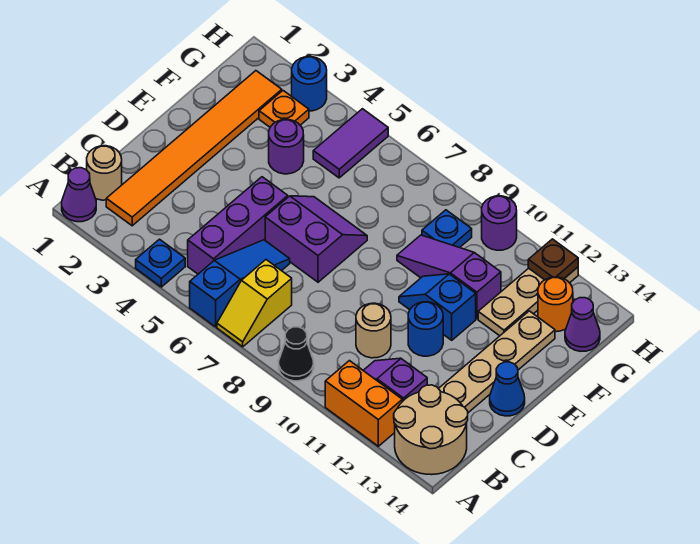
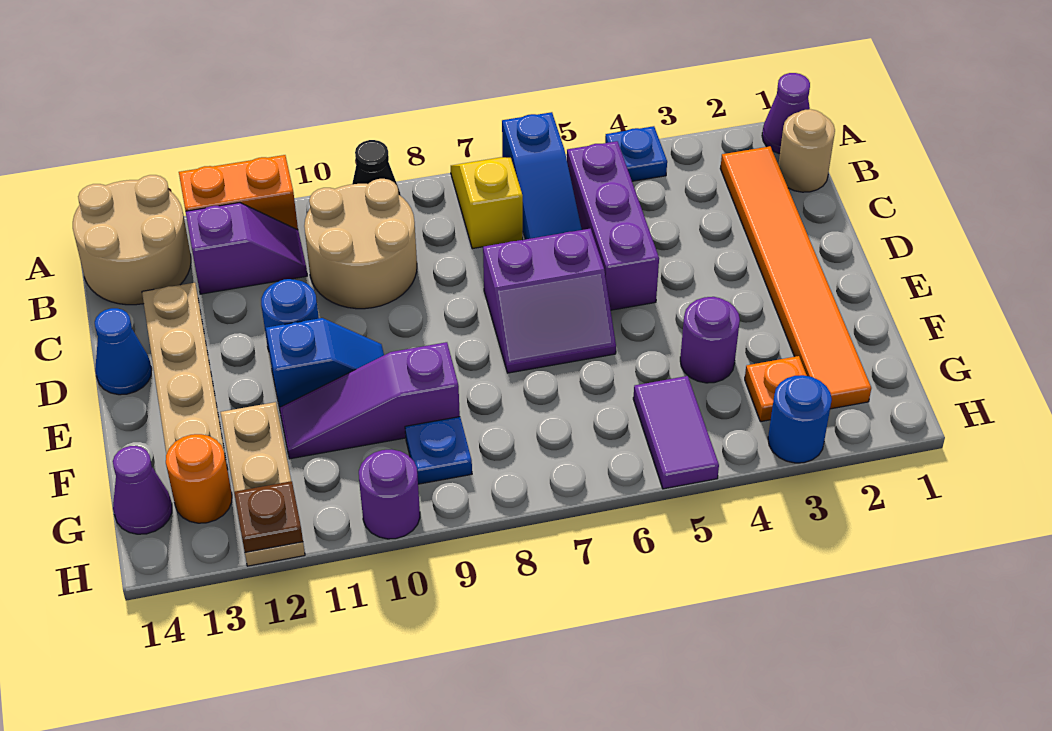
tan 1x1 round brick [356,303,391,358] -> tan 2x2 round brick [304,179,417,309]
purple 1x3 slope [397,235,501,319] -> purple 1x3 slope turned to [280,342,460,459]

